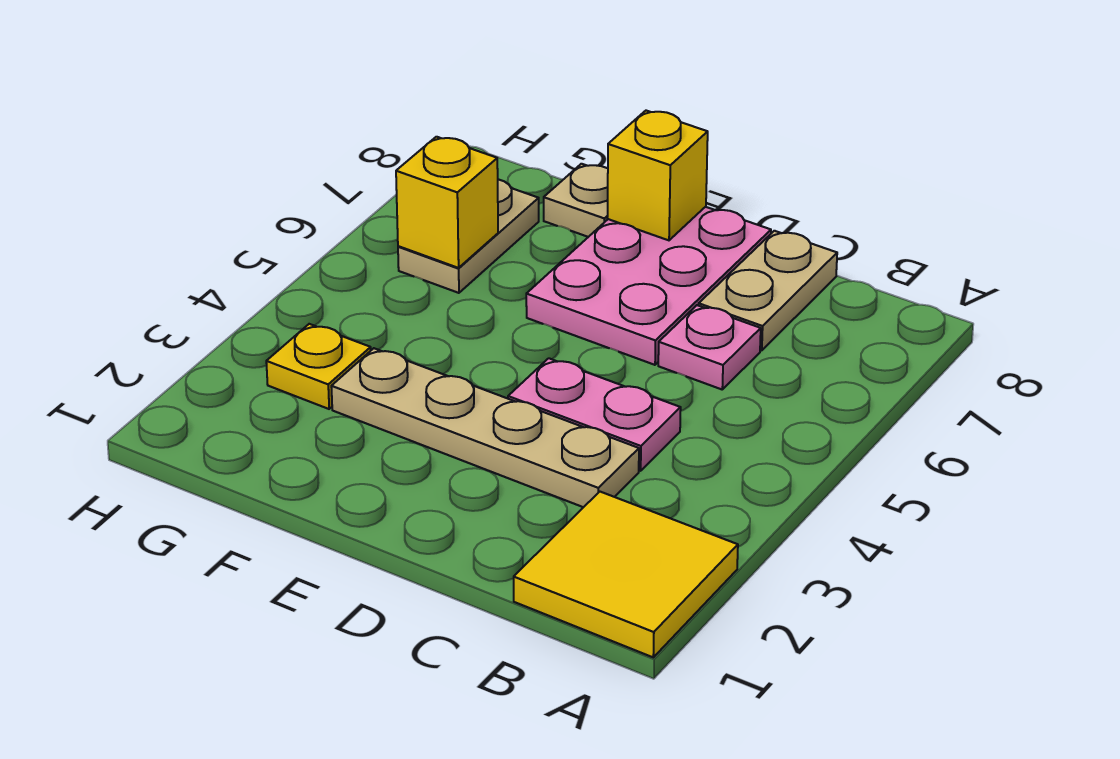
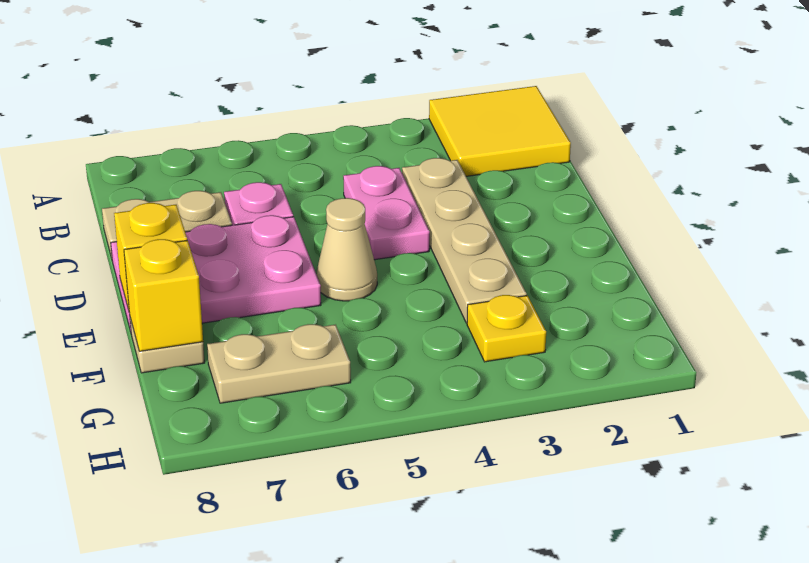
none -> tan 1x1 cone [317,198,377,301]
yellow 1x1 brick [396,137,498,268] -> yellow 1x1 brick moved to [124,239,203,351]

